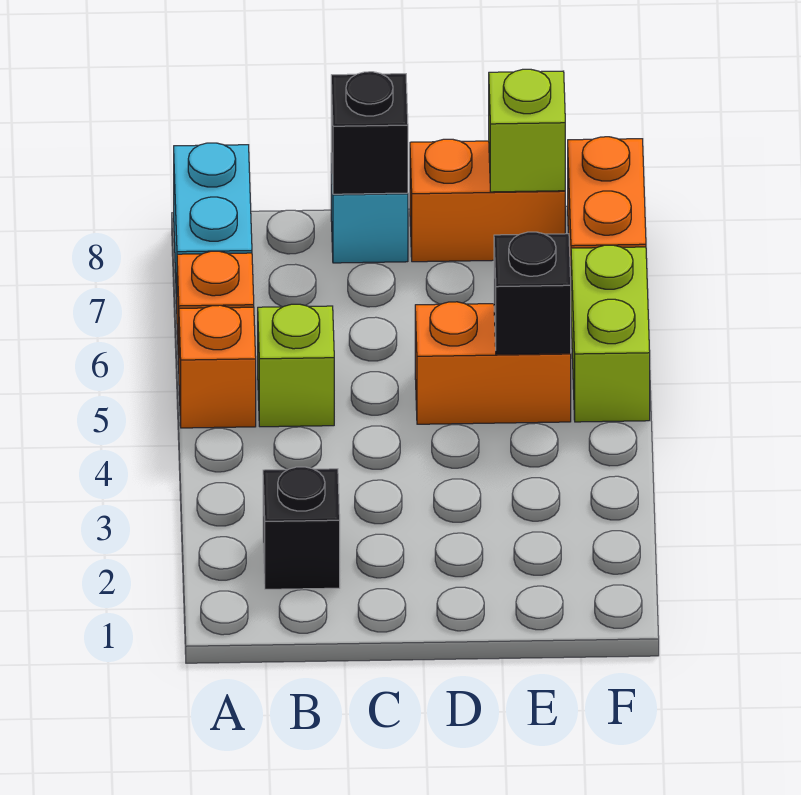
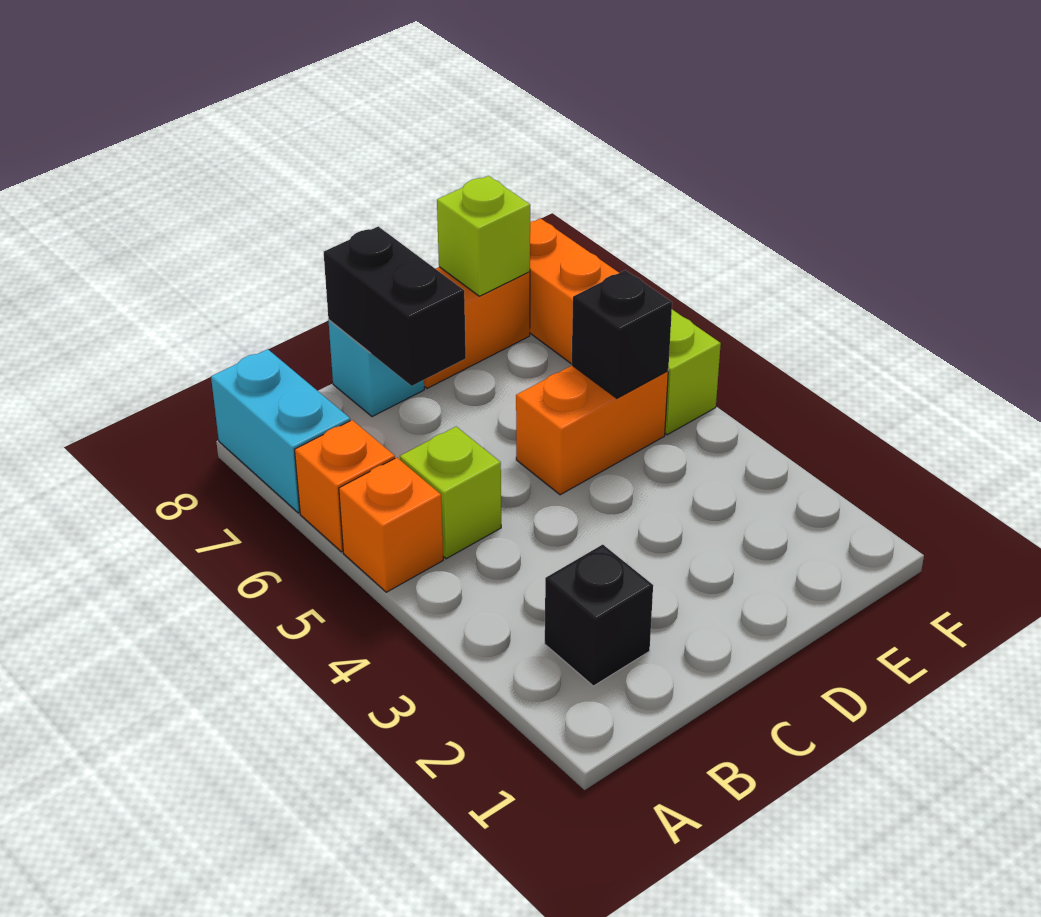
black 1x1 brick [331,72,408,194] -> black 1x2 brick [324,226,466,386]

